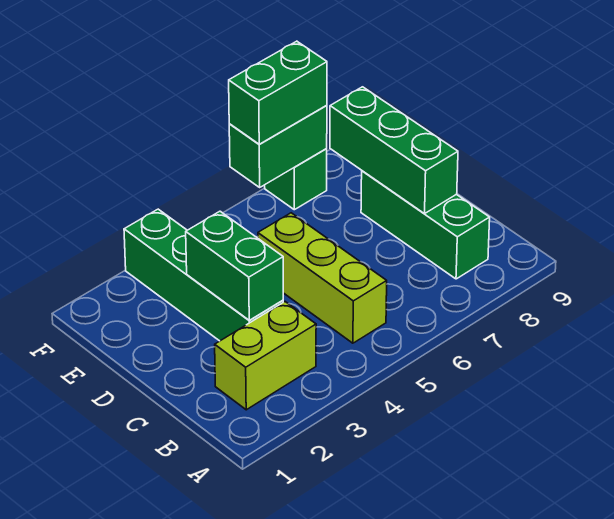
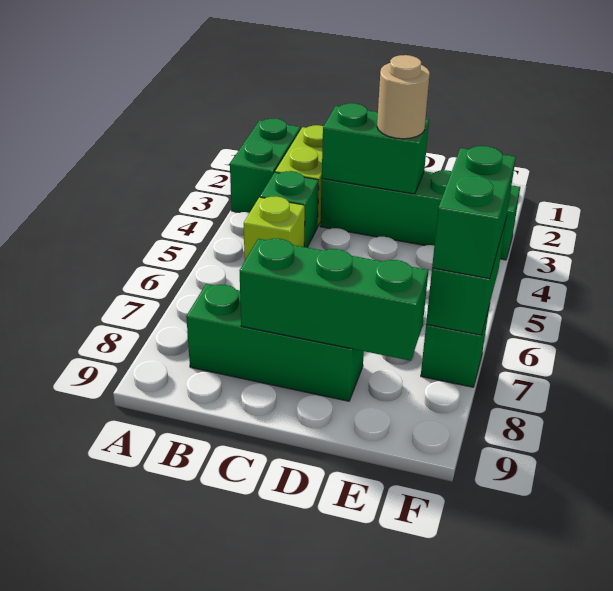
none -> green 1x2 brick [230,118,300,213]
none -> green 1x1 brick [260,171,319,247]
lime 1x3 brick [258,213,387,343] -> lime 1x1 brick [244,196,305,260]
none -> tan 1x1 round brick [377,55,430,139]

